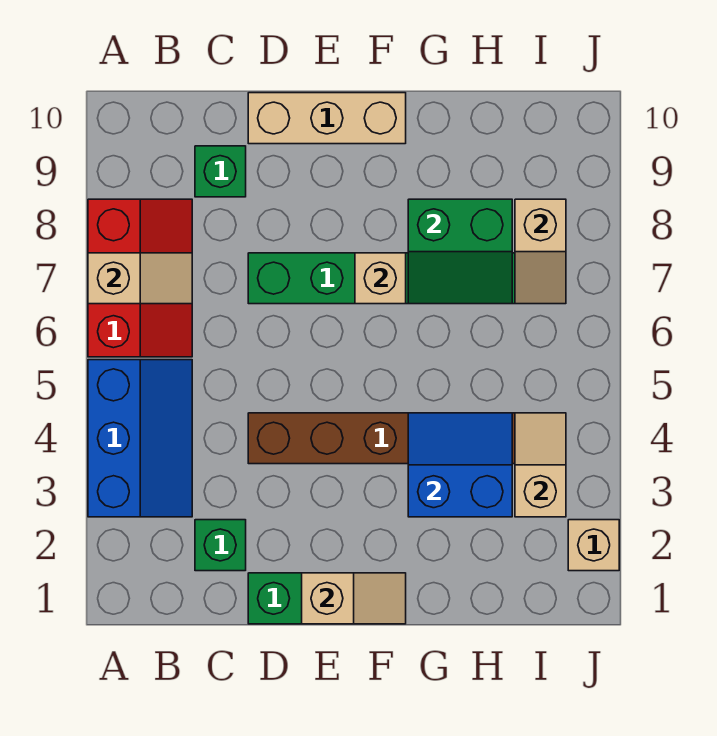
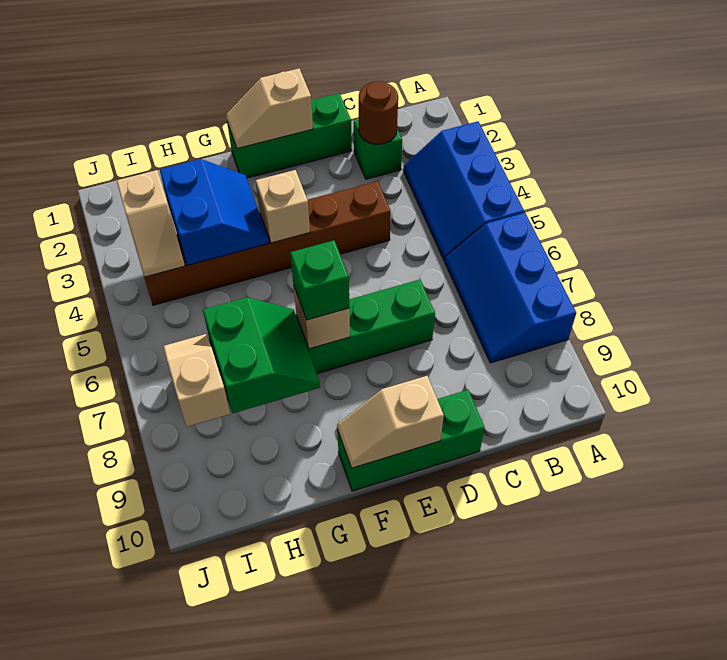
red 2x3 slope [88,199,192,357] -> blue 2x3 slope [445,213,576,363]
tan 1x2 slope [88,253,192,304] -> tan 1x2 slope moved to [337,376,444,468]
none -> brown 1x1 round brick [358,81,398,144]
green 1x1 brick [195,146,246,197] -> green 1x1 brick moved to [290,240,349,320]
tan 1x3 brick [248,93,406,144] -> green 1x3 brick [337,390,485,491]
blue 2x2 slope [408,413,512,517] -> blue 2x2 slope turned to [160,159,269,266]
green 2x2 slope [408,199,512,304] -> green 2x2 slope turned to [203,297,320,413]
tan 1x1 brick [568,520,619,571] -> tan 1x1 brick moved to [256,170,310,243]

